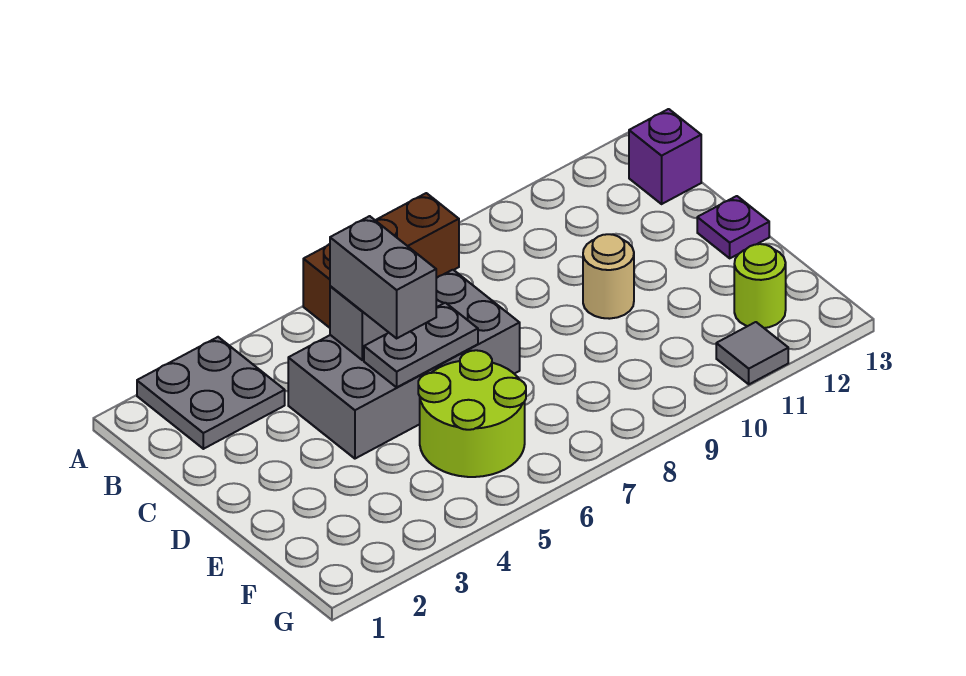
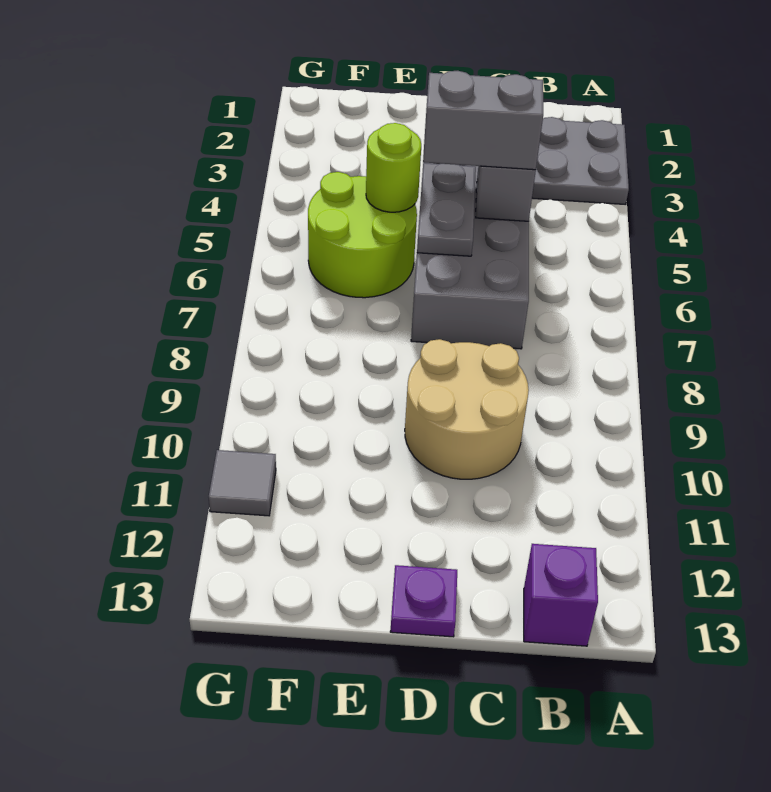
brown 1x3 brick [303,193,459,328] -> none
tan 1x1 round brick [583,234,634,319] -> tan 2x2 round brick [405,339,529,479]
lime 1x1 round brick [734,244,786,328] -> lime 1x1 round brick moved to [366,123,421,212]

